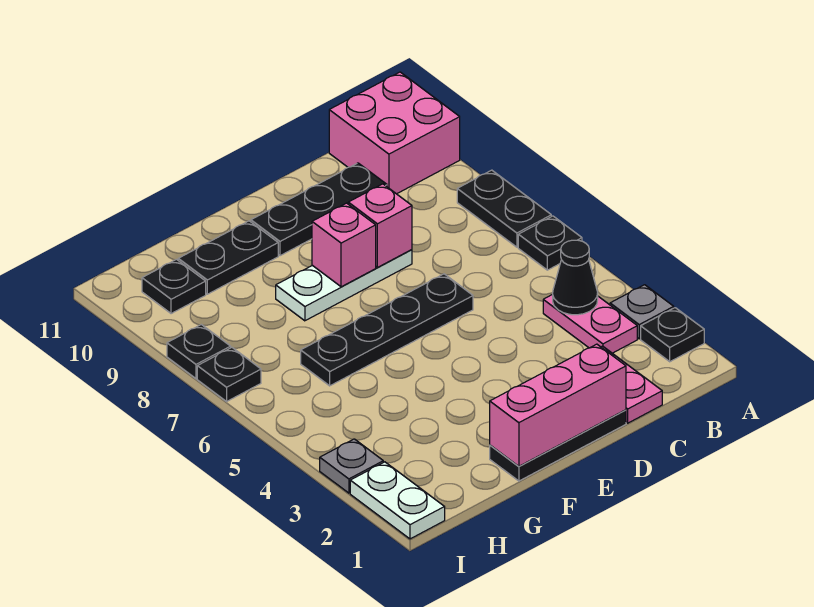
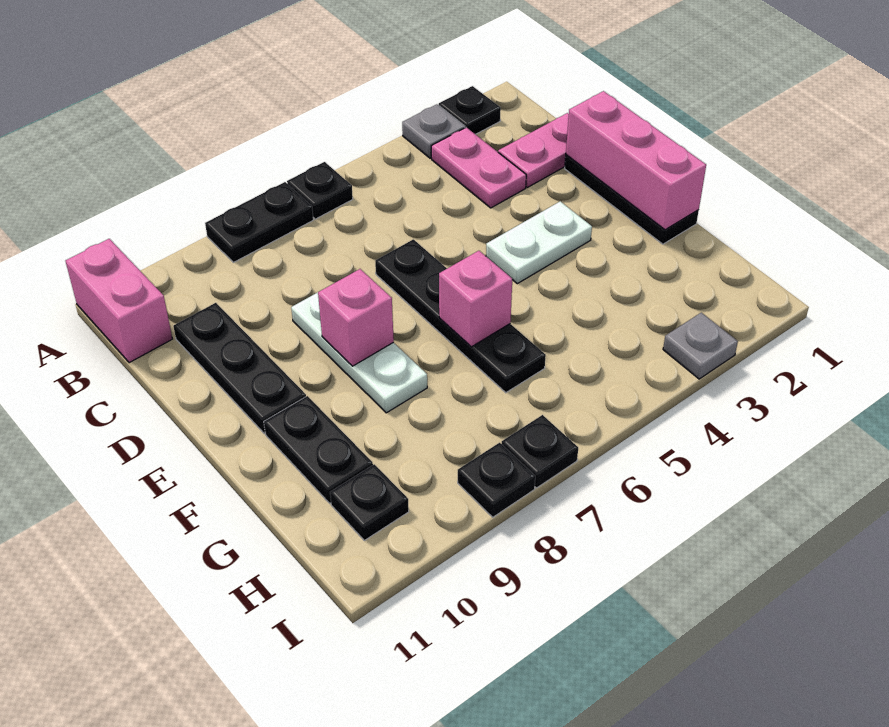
pink 2x2 brick [329,72,460,194] -> pink 1x2 brick [66,239,172,363]
pink 1x2 plate [543,294,637,353] -> pink 1x2 plate turned to [431,127,526,208]
black 1x1 cone [553,240,598,315] -> none
pink 1x1 brick [348,184,412,267] -> pink 1x1 brick moved to [439,251,512,347]
white 1x2 plate [350,462,445,539] -> white 1x2 plate moved to [486,201,592,284]

